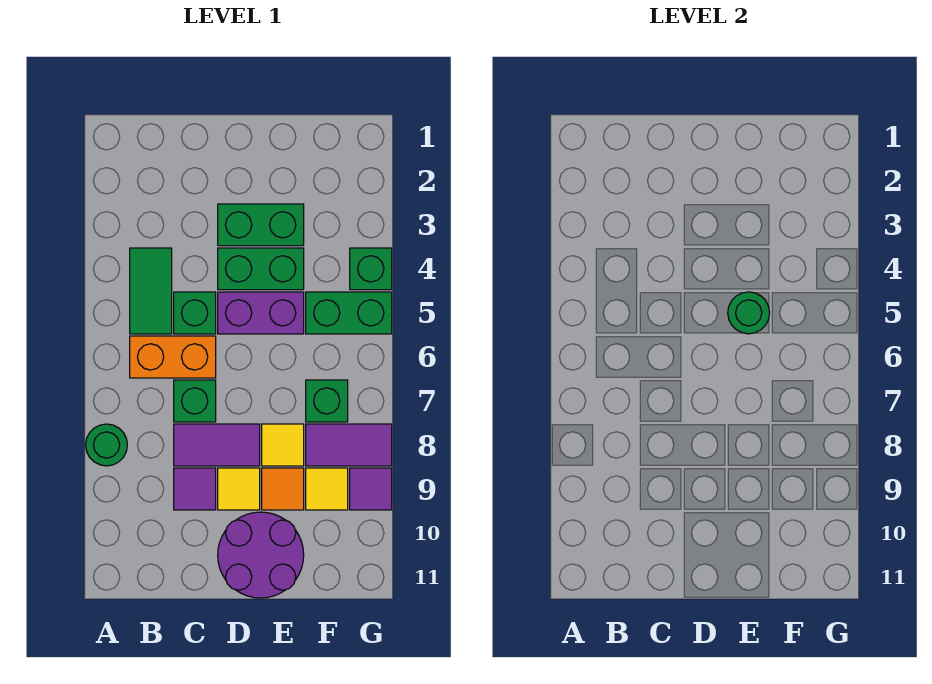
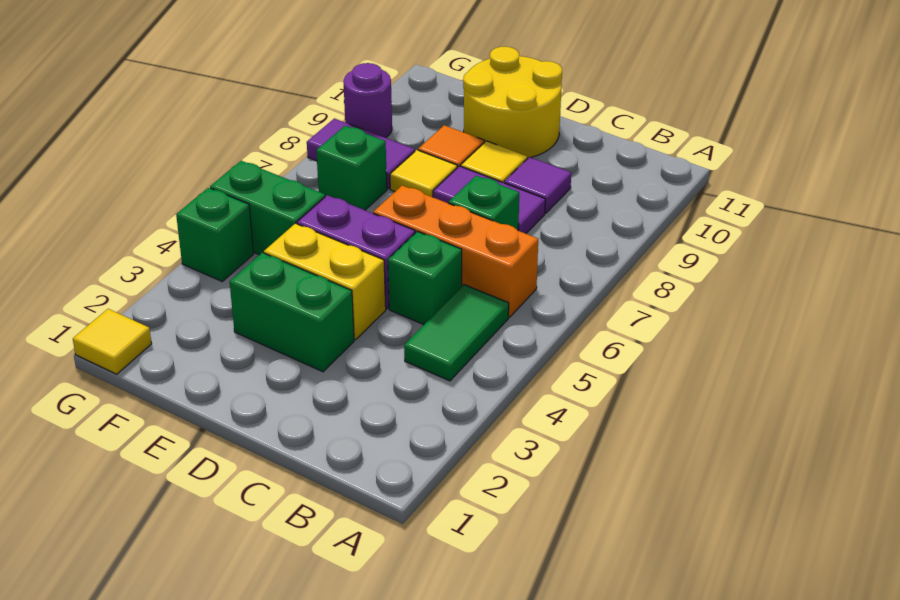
green 1x1 round brick [86,424,127,466] -> none
orange 1x2 brick [130,336,216,378] -> orange 1x3 brick [373,185,538,317]
green 1x2 brick [218,248,304,290] -> yellow 1x2 brick [264,223,386,340]
purple 2x2 round brick [218,512,304,598] -> yellow 2x2 round brick [463,47,562,158]
green 1x1 round brick [728,292,770,334] -> none
yellow 1x1 tile [306,468,348,510] -> yellow 1x1 tile moved to [73,309,152,374]
purple 1x1 tile [350,468,392,510] -> purple 1x1 round brick [344,63,392,138]

